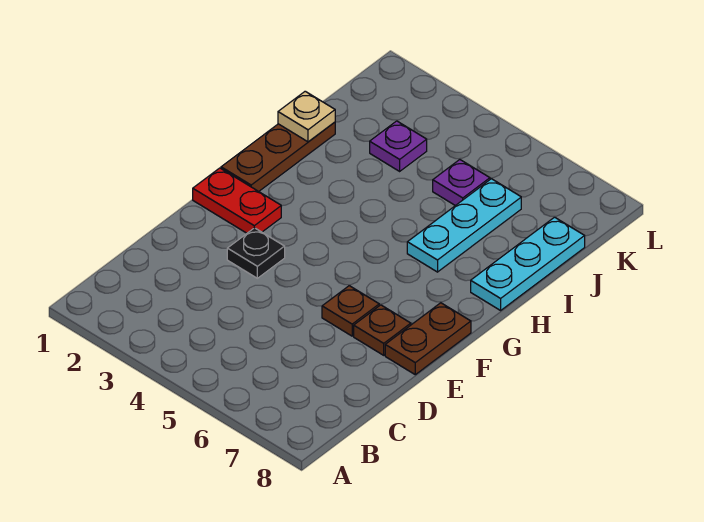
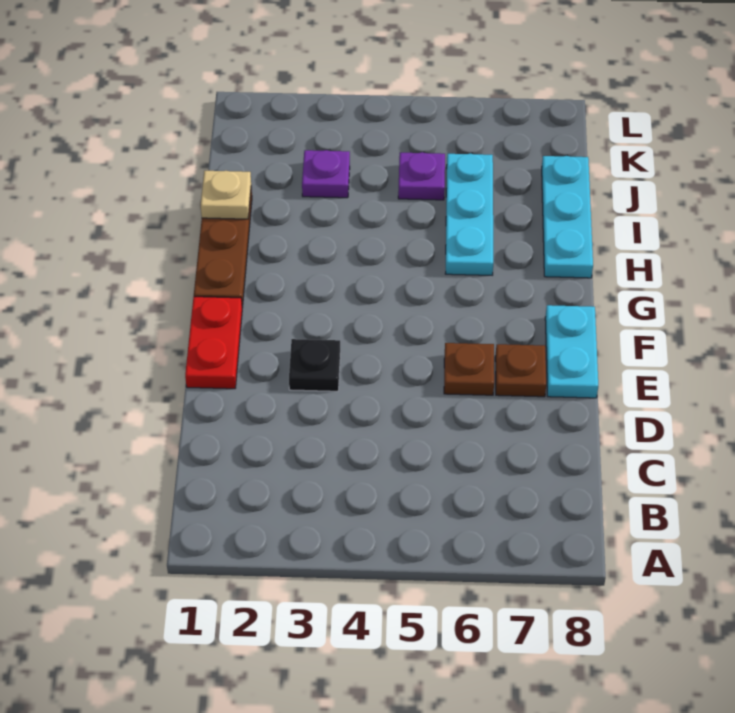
brown 1x2 plate [385,303,471,375] -> cyan 1x2 plate [545,305,598,398]
red 1x2 plate [193,168,281,233] -> red 1x2 plate turned to [185,297,242,389]

